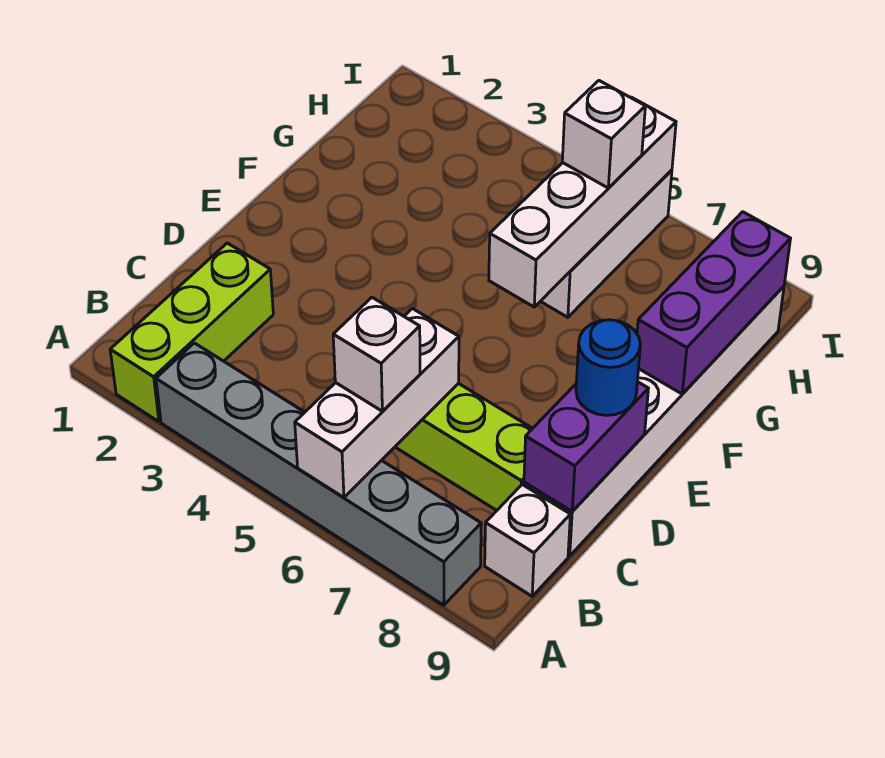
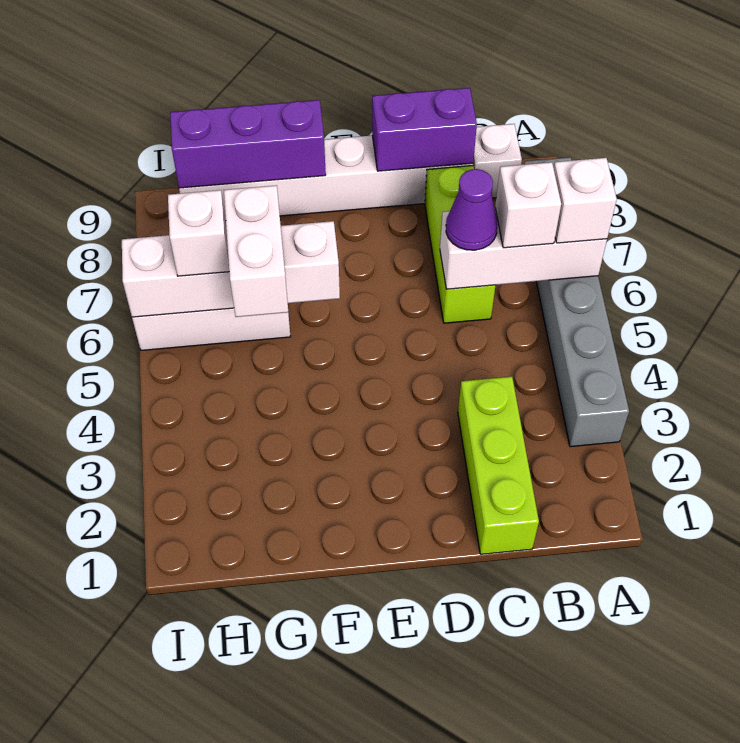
lime 1x3 brick [110,243,273,422] -> lime 1x3 brick turned to [458,377,539,554]
none -> white 1x1 brick [554,158,617,243]
none -> purple 1x1 cone [446,169,497,250]
blue 1x1 round brick [576,320,640,415] -> none
none -> white 1x2 brick [224,185,288,317]

